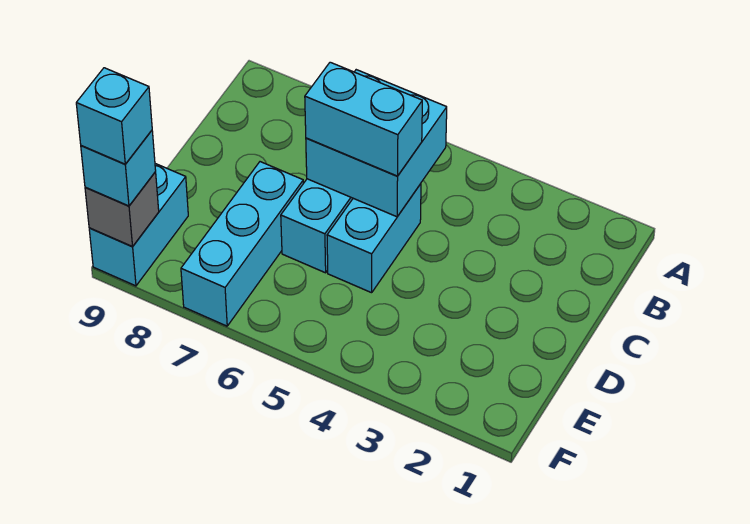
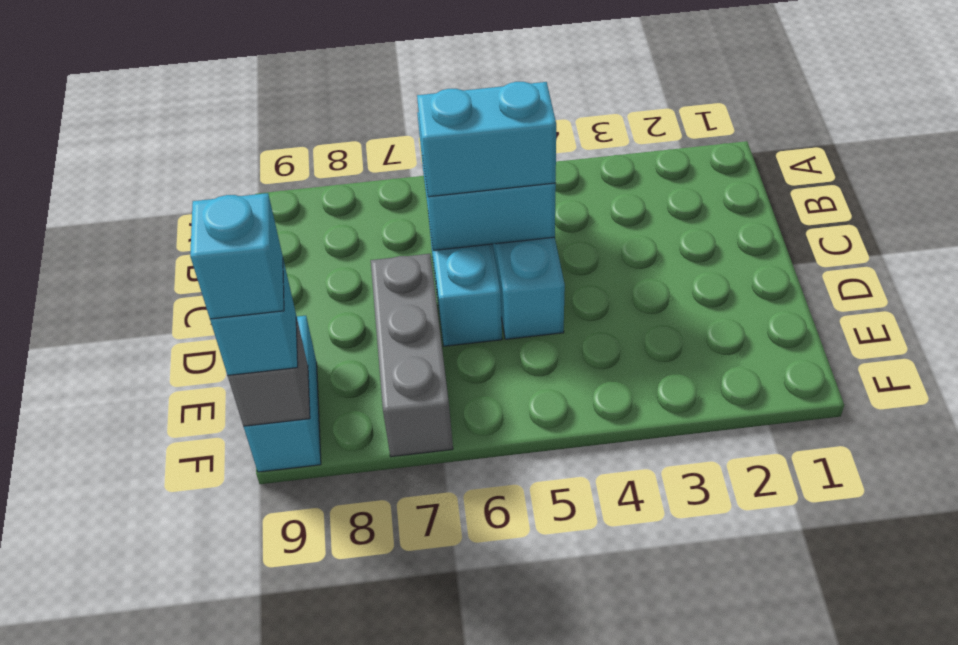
cyan 1x3 brick [181,162,303,326] -> grey 1x3 brick [371,254,453,457]

